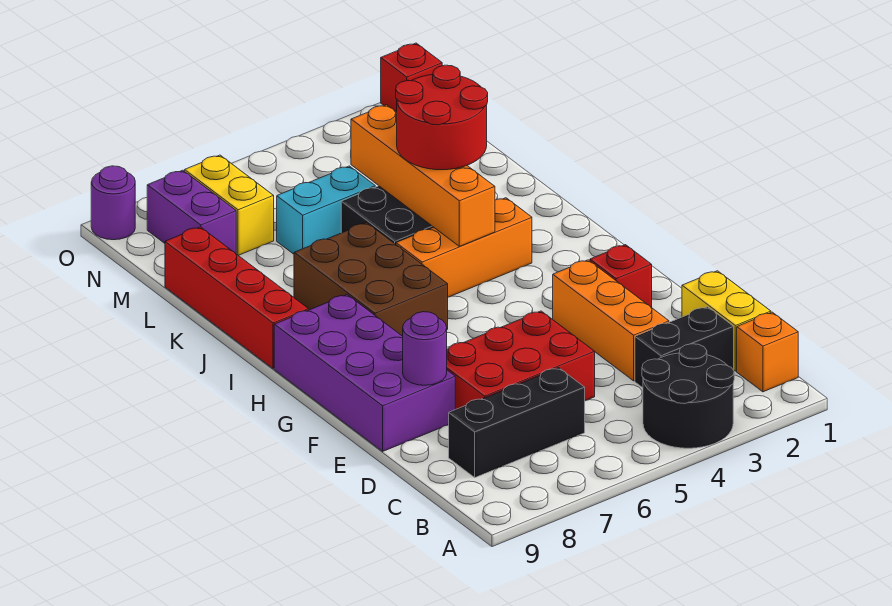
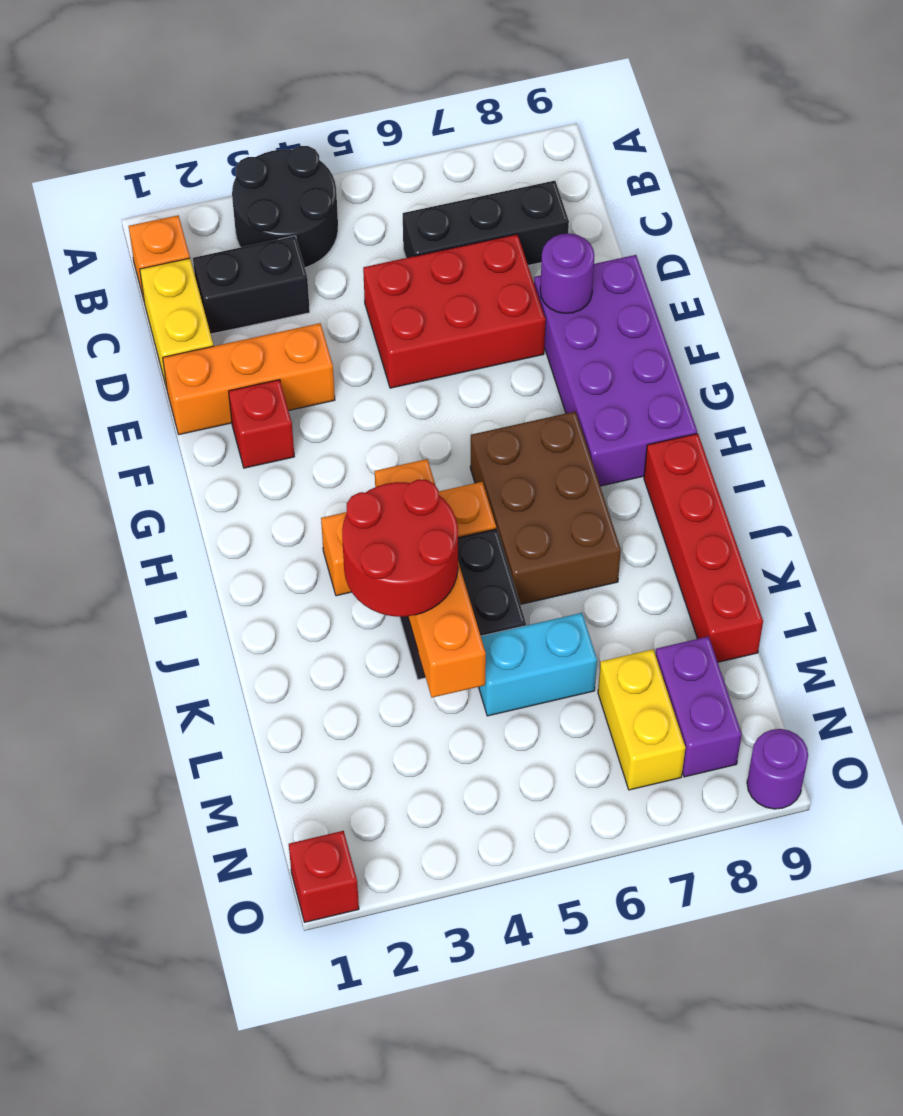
orange 1x3 brick [553,260,669,381] -> orange 1x3 brick turned to [163,323,335,435]

